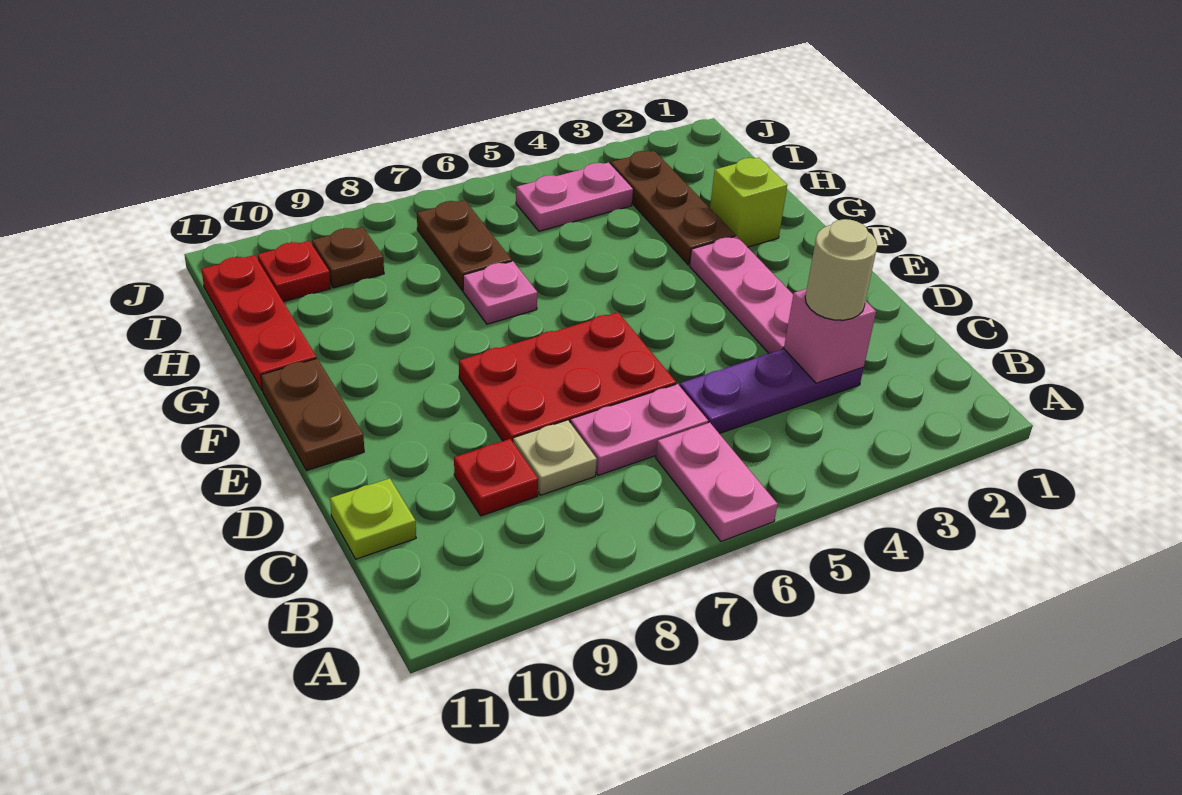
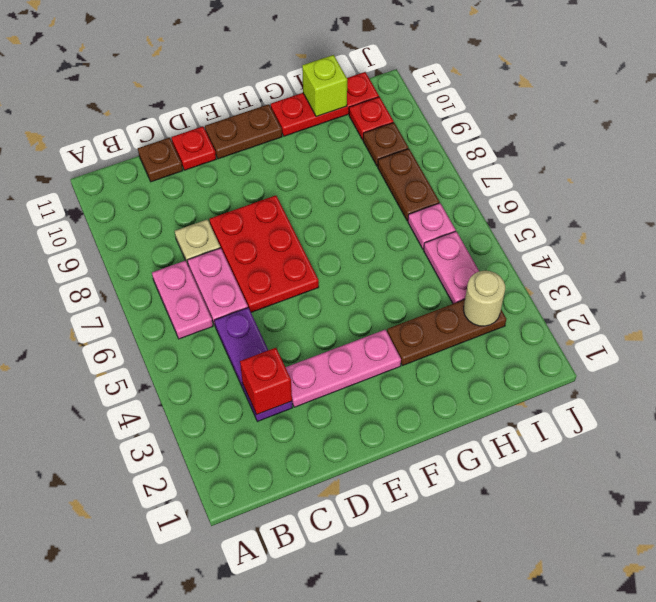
pink 1x2 plate [656,423,778,541] -> pink 1x2 plate turned to [152,260,213,339]
pink 1x1 brick [784,289,876,383] -> red 1x1 brick [240,348,292,414]
tan 1x1 round brick [805,219,877,320] -> tan 1x1 round brick moved to [464,271,505,326]
red 1x1 plate [454,439,538,516] -> red 1x1 plate moved to [172,126,216,170]
lime 1x1 plate [330,478,416,559] -> brown 1x1 plate [138,138,183,182]
lime 1x1 brick [710,158,787,247] -> lime 1x1 brick moved to [302,55,347,117]
pink 1x1 plate [463,261,537,324] -> pink 1x1 plate moved to [408,203,456,249]
brown 1x2 plate [417,200,512,291] -> brown 1x2 plate turned to [378,149,439,221]

